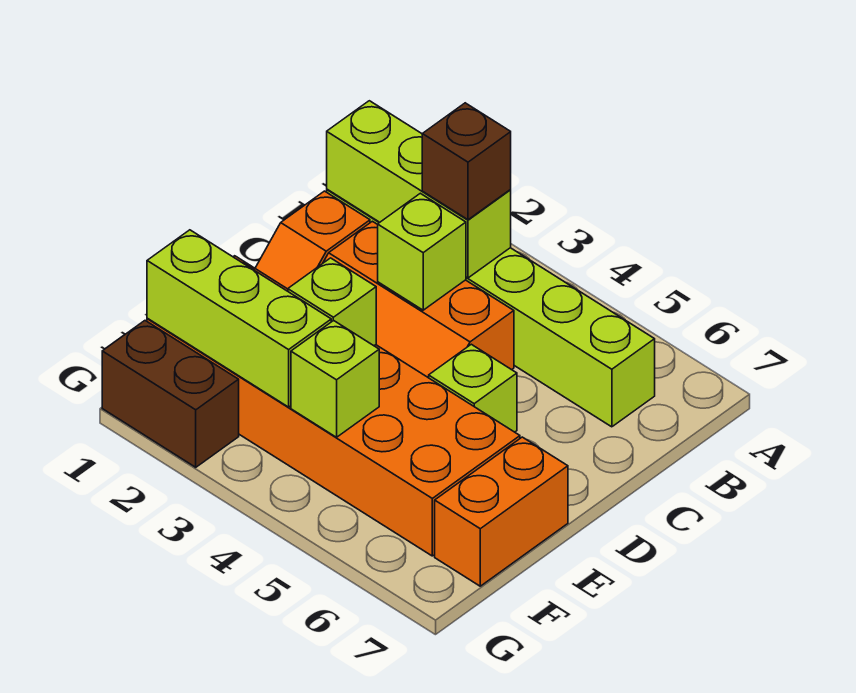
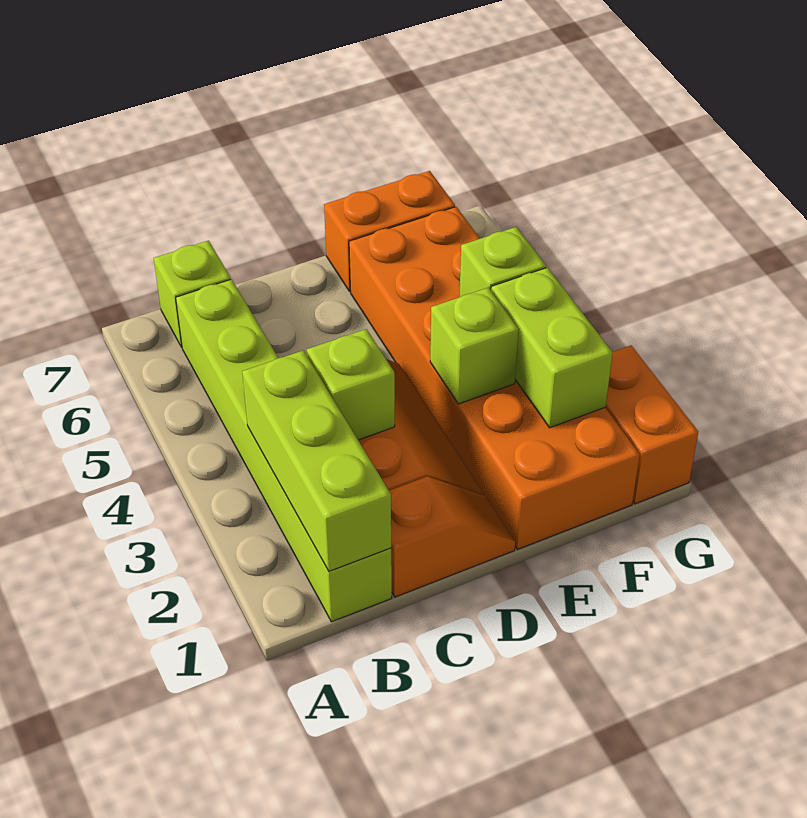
brown 1x1 brick [422,103,511,220] -> none
lime 1x1 brick [429,344,517,432] -> lime 1x1 brick moved to [154,241,231,347]
lime 1x3 brick [147,230,331,407] -> lime 1x2 brick [491,267,613,428]
brown 1x2 brick [102,321,239,467] -> orange 1x2 brick [605,345,698,504]

